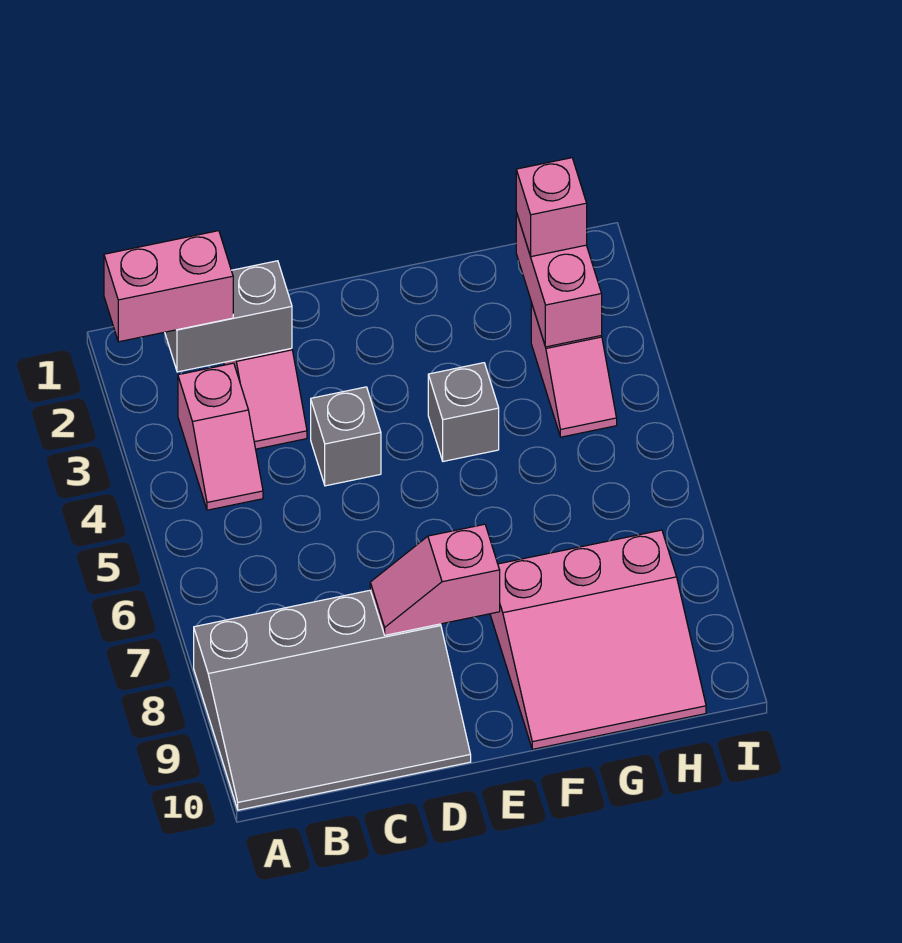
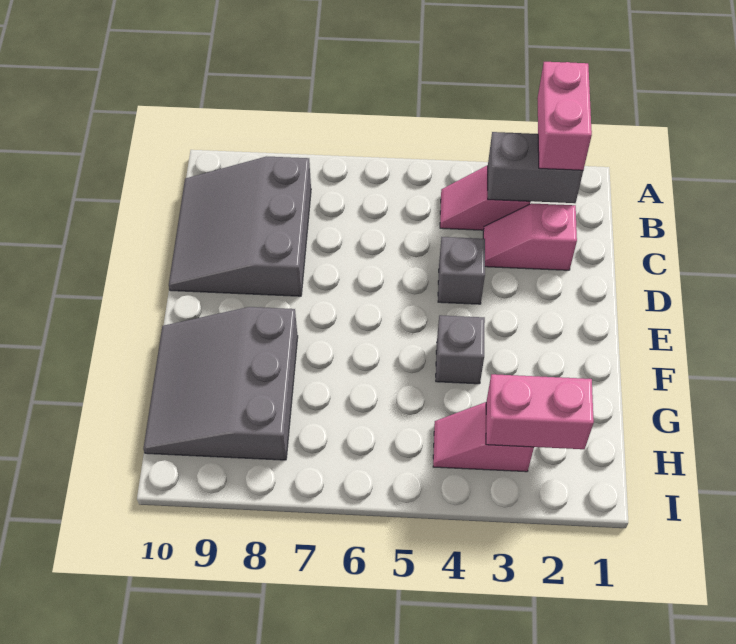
grey 3x4 slope [194,590,471,810] -> grey 3x3 slope [169,156,311,296]
grey 1x2 brick [165,261,292,372] -> grey 1x2 brick turned to [488,132,583,203]
pink 1x2 slope [370,524,500,635] -> none
pink 3x3 slope [490,530,706,749] -> grey 3x3 slope [143,307,298,460]
pink 1x1 brick [516,158,587,257] -> none

